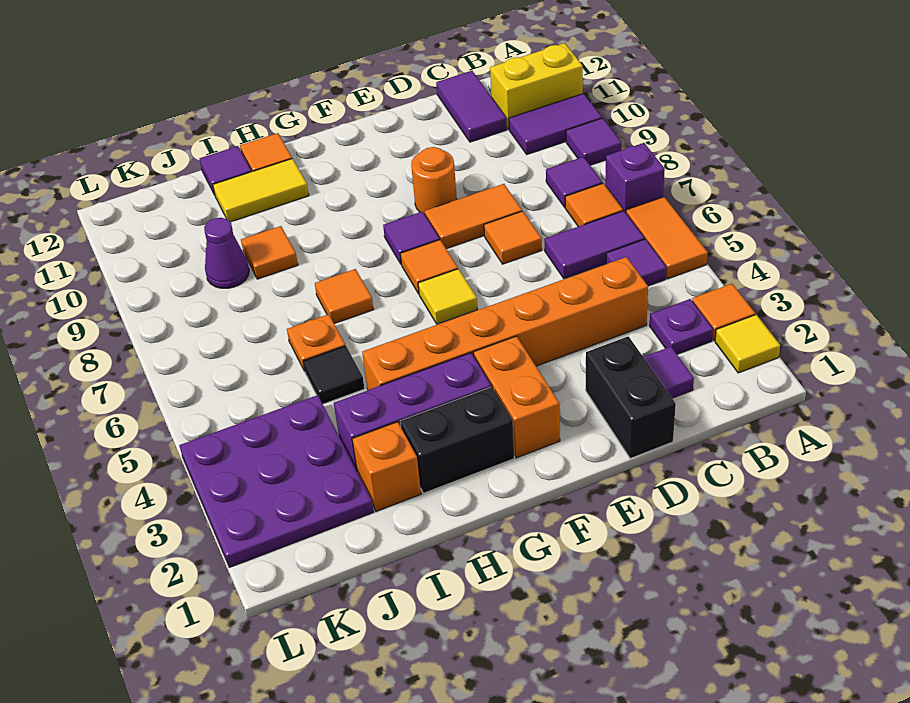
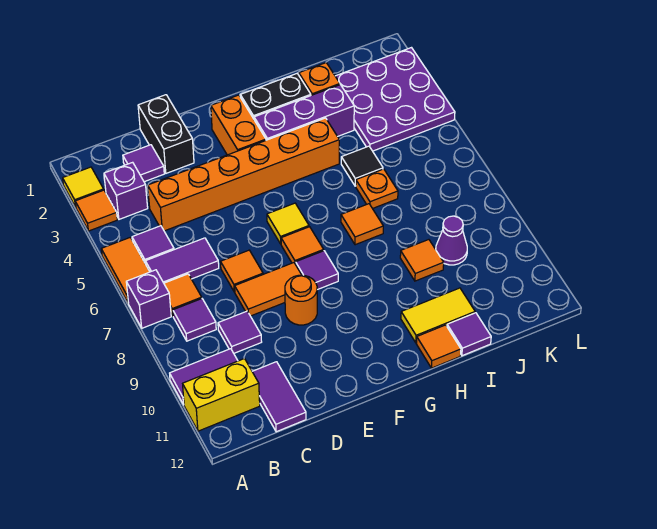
purple 1x1 tile [566,118,622,165] -> purple 1x1 tile moved to [218,311,262,353]
purple 1x1 plate [650,299,713,354] -> purple 1x1 brick [104,162,148,219]

